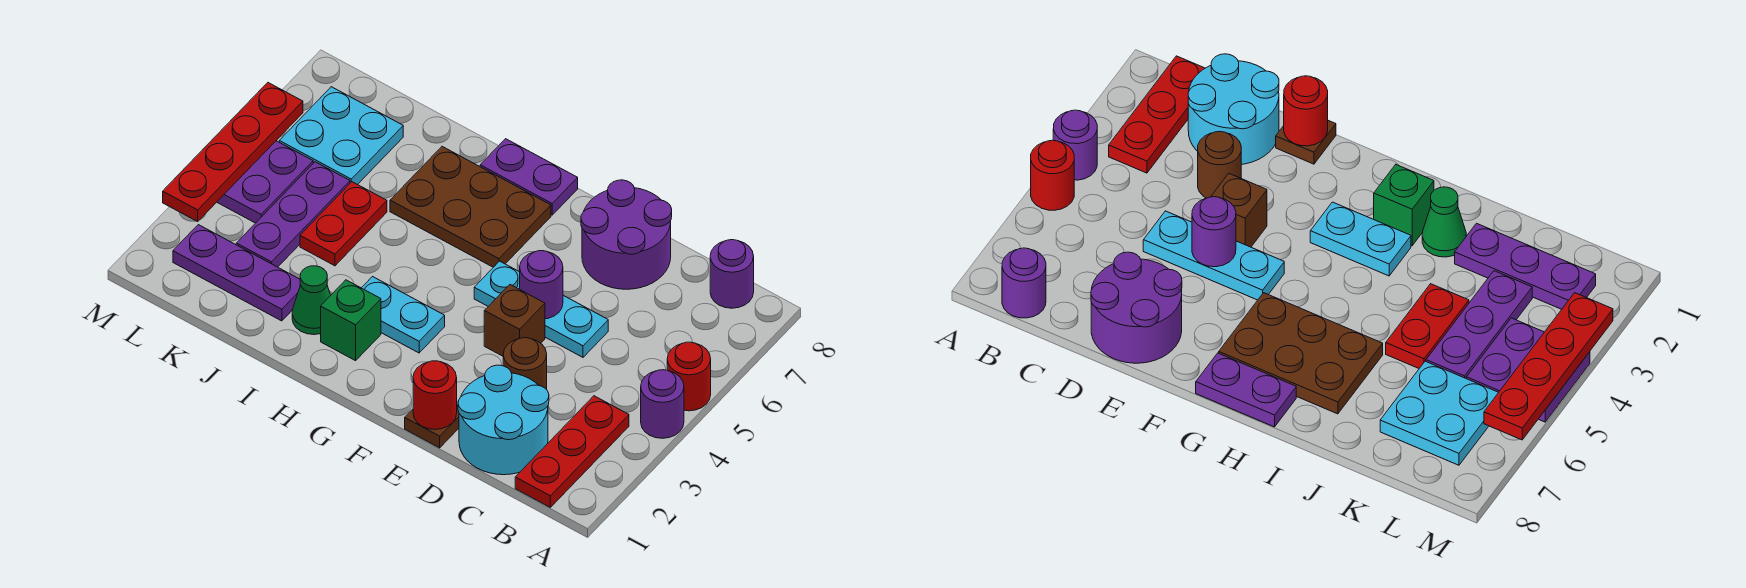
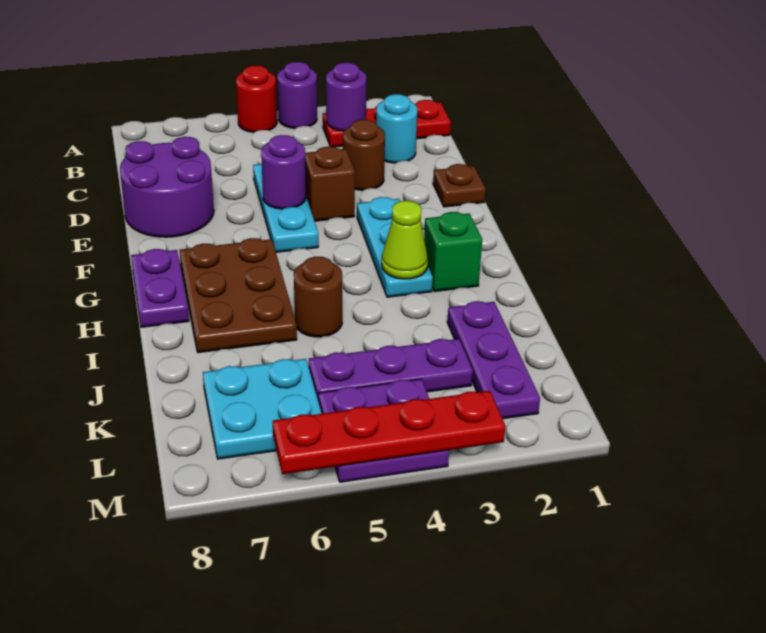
purple 1x1 round brick [710,240,754,308] -> purple 1x1 round brick moved to [326,63,366,131]
cyan 2x2 round brick [458,365,549,475] -> cyan 1x1 round brick [376,94,417,163]
red 1x1 round brick [413,361,457,429] -> none
cyan 1x2 plate [362,277,445,353] -> cyan 1x3 plate [357,197,433,297]
none -> lime 1x1 cone [382,201,428,279]
green 1x1 cone [292,266,331,335] -> none
none -> brown 1x1 round brick [294,257,342,337]
red 1x2 plate [300,182,387,266] -> none

